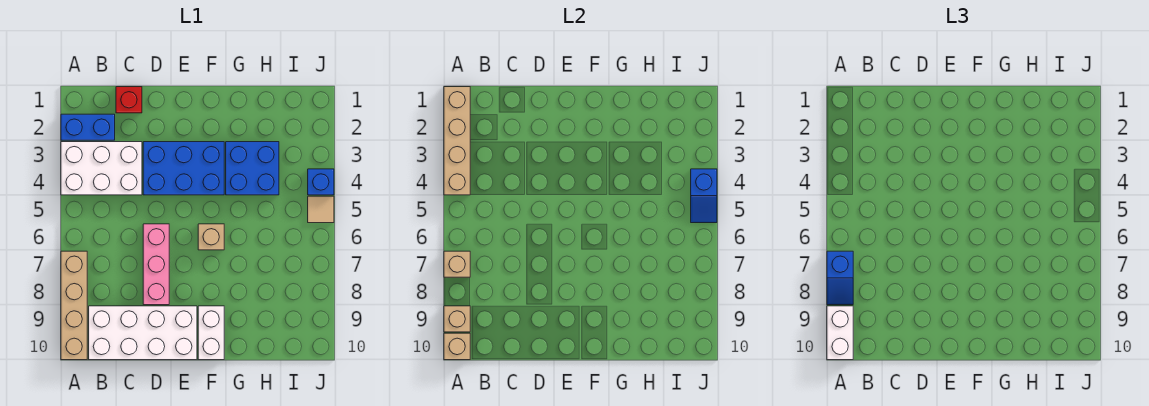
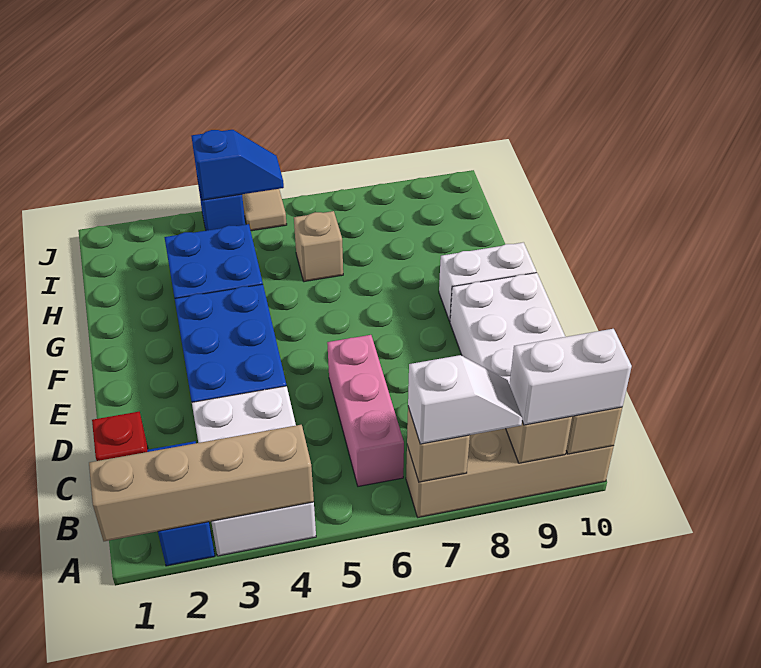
blue 1x2 slope [827,251,853,305] -> white 1x2 slope [408,355,522,444]
pink 1x3 brick [143,224,169,305] -> pink 1x3 brick turned to [327,335,404,486]
tan 1x1 brick [198,224,224,250] -> tan 1x1 brick moved to [294,211,343,282]

